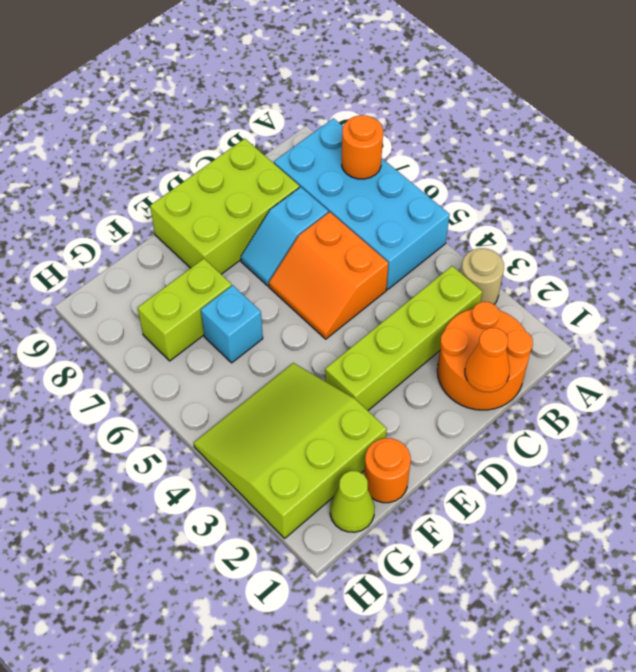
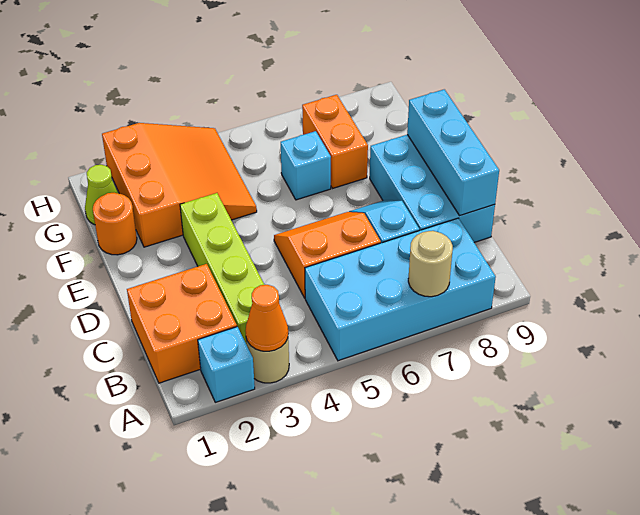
none -> cyan 1x1 brick [198,327,255,402]
orange 1x1 round brick [342,115,383,179] -> tan 1x1 round brick [408,231,453,297]
orange 2x2 round brick [437,302,533,410] -> orange 2x2 brick [127,264,237,383]
orange 1x1 cone [465,328,510,392] -> orange 1x1 cone moved to [245,285,288,351]
lime 2x3 brick [150,139,299,274] -> cyan 2x3 brick [370,135,495,242]
none -> cyan 1x3 brick [407,89,499,216]
lime 3x3 slope [194,363,387,538] -> orange 3x3 slope [102,123,257,247]
lime 1x2 brick [138,259,232,361] -> orange 1x2 brick [302,95,368,188]

